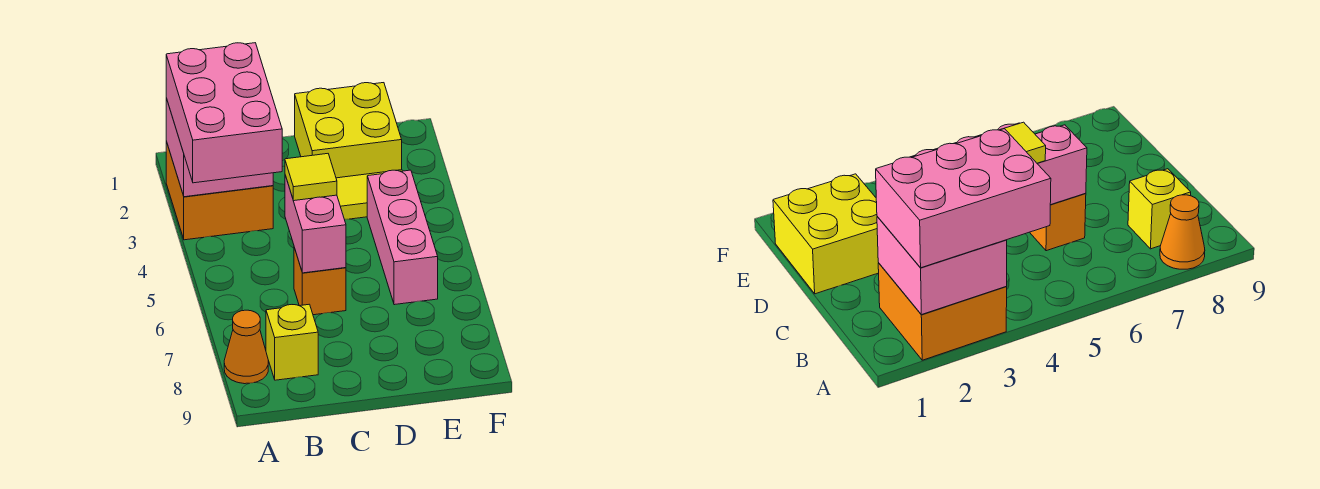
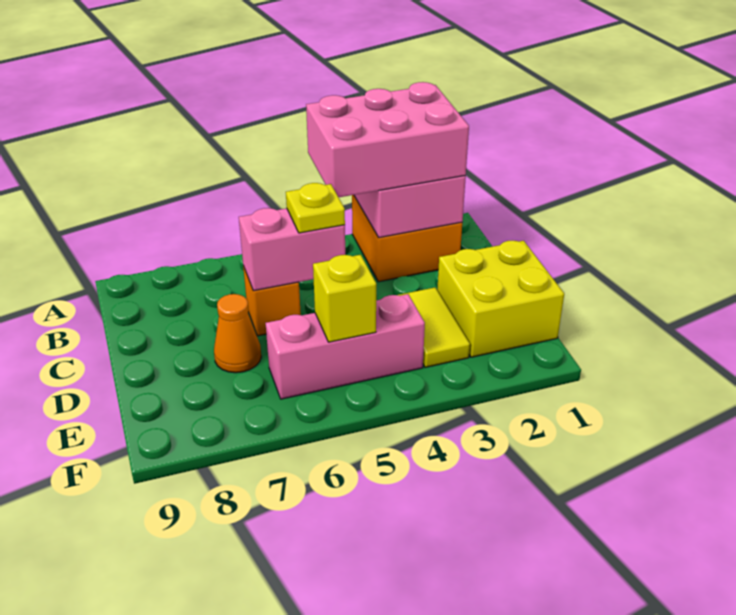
orange 1x1 cone [224,310,268,384] -> orange 1x1 cone moved to [214,294,261,373]
yellow 1x1 brick [266,304,318,380] -> yellow 1x1 brick moved to [313,255,376,342]
yellow 1x1 tile [285,154,337,201] -> yellow 1x1 plate [286,183,345,233]

